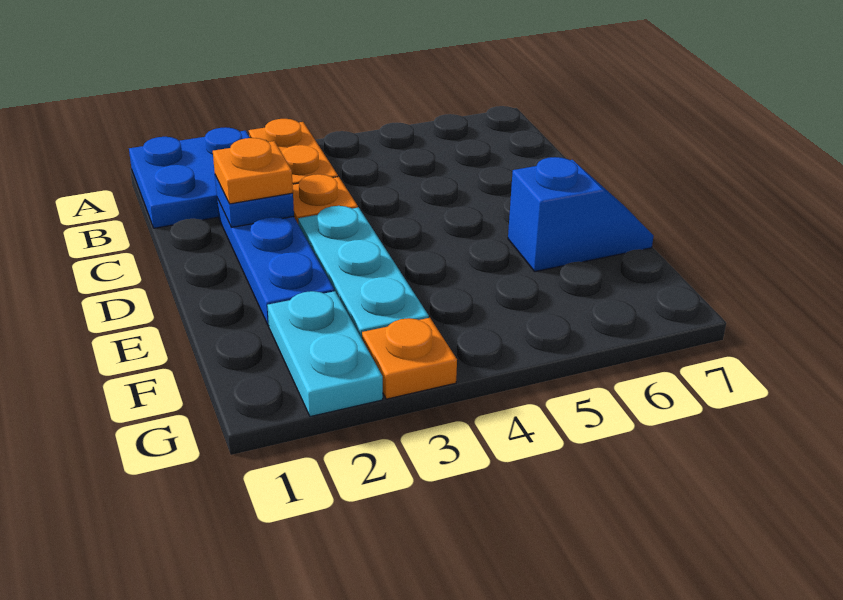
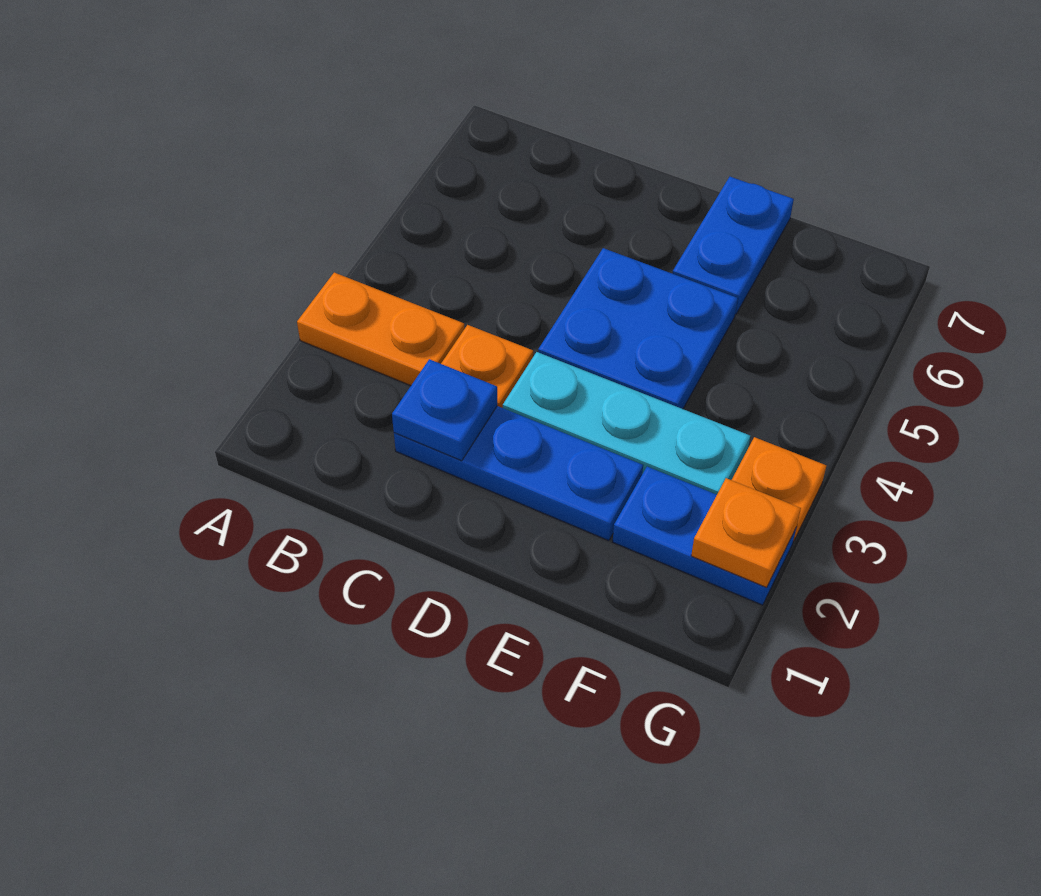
blue 2x2 plate [129,127,250,228] -> blue 2x2 plate moved to [538,248,738,409]
orange 1x1 plate [213,138,293,204] -> orange 1x1 plate moved to [691,478,801,588]
blue 1x2 slope [508,157,654,272] -> blue 1x2 plate [672,177,794,314]
cyan 1x2 plate [267,291,383,417] -> blue 1x2 plate [613,467,796,605]

